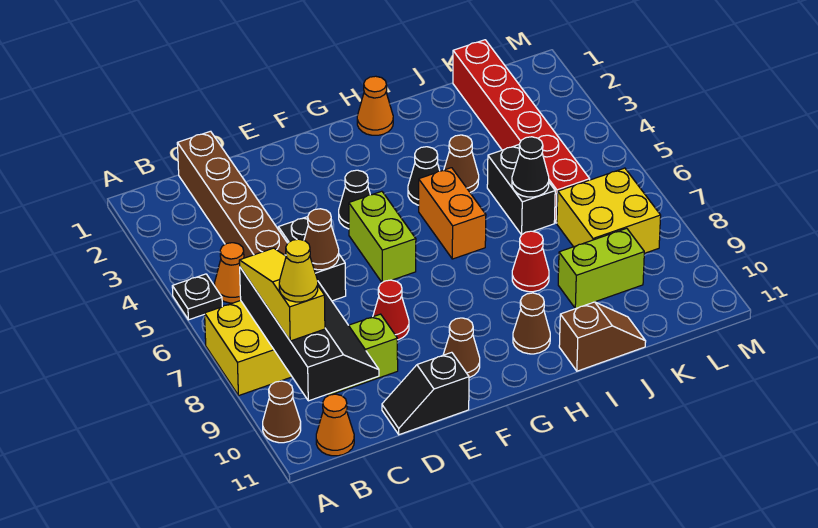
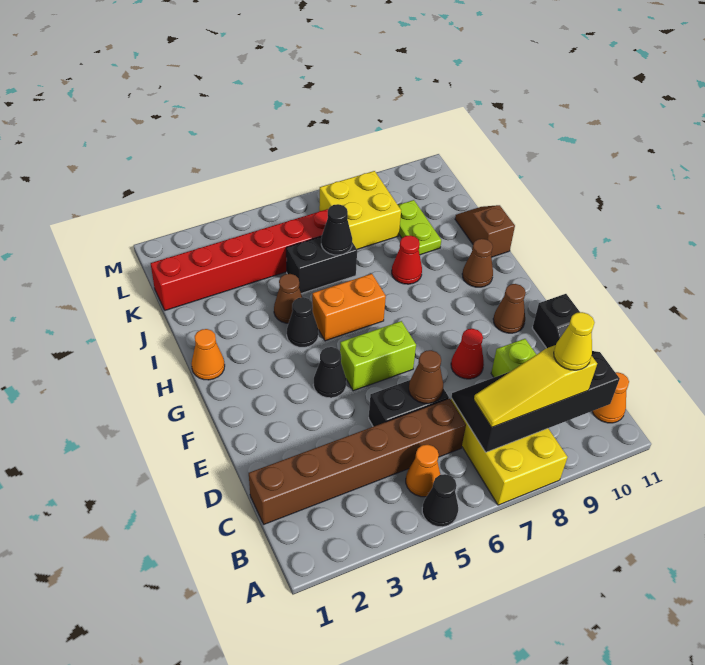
black 1x1 plate [172,274,222,320] -> black 1x1 cone [422,474,458,527]
brown 1x1 cone [263,381,301,443] -> none
lime 1x2 brick [558,228,644,309] -> lime 1x2 plate [398,200,441,255]

